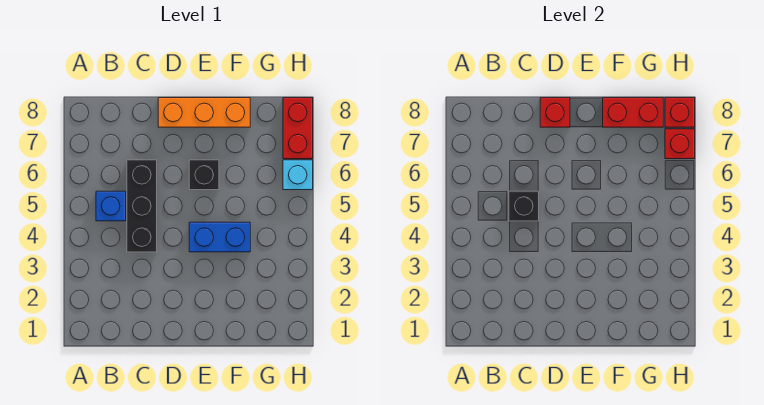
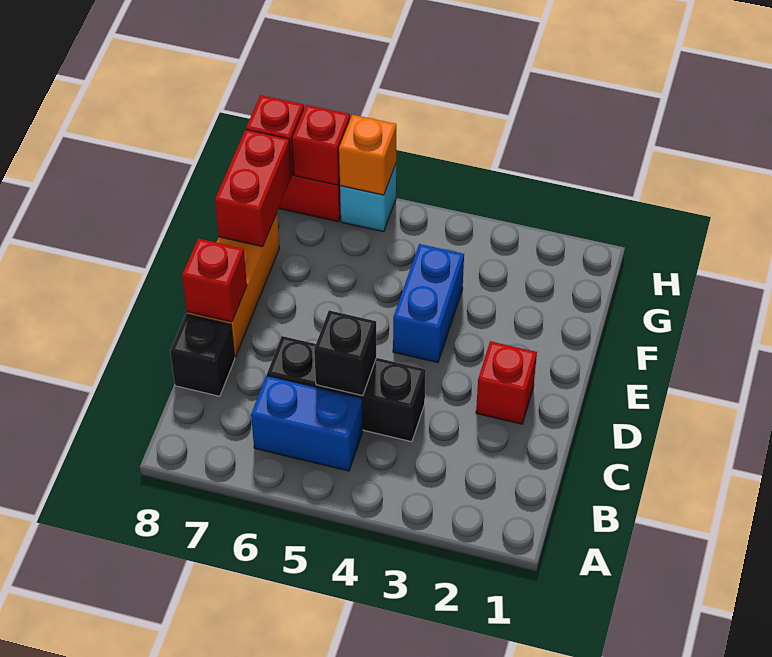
blue 1x1 brick [96,191,126,221] -> blue 1x2 brick [251,376,363,471]
none -> red 1x1 brick [476,341,537,424]
black 1x1 brick [189,160,219,190] -> black 1x1 brick moved to [170,314,235,396]
none -> orange 1x1 brick [339,115,396,195]

